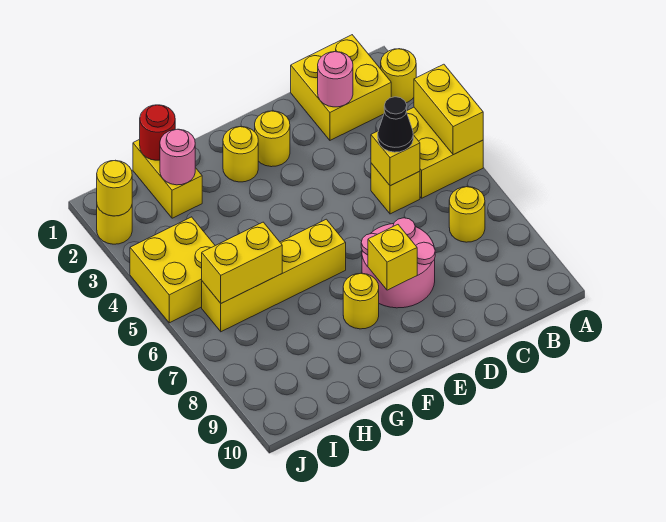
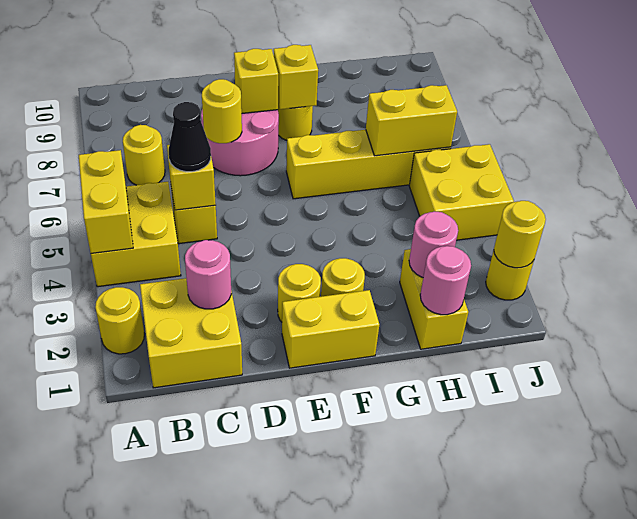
none -> yellow 1x1 round brick [202,79,242,143]
none -> yellow 1x2 brick [282,290,379,368]
none -> yellow 1x1 brick [274,45,318,109]
red 1x1 round brick [140,105,175,160] -> pink 1x1 round brick [420,246,471,315]

